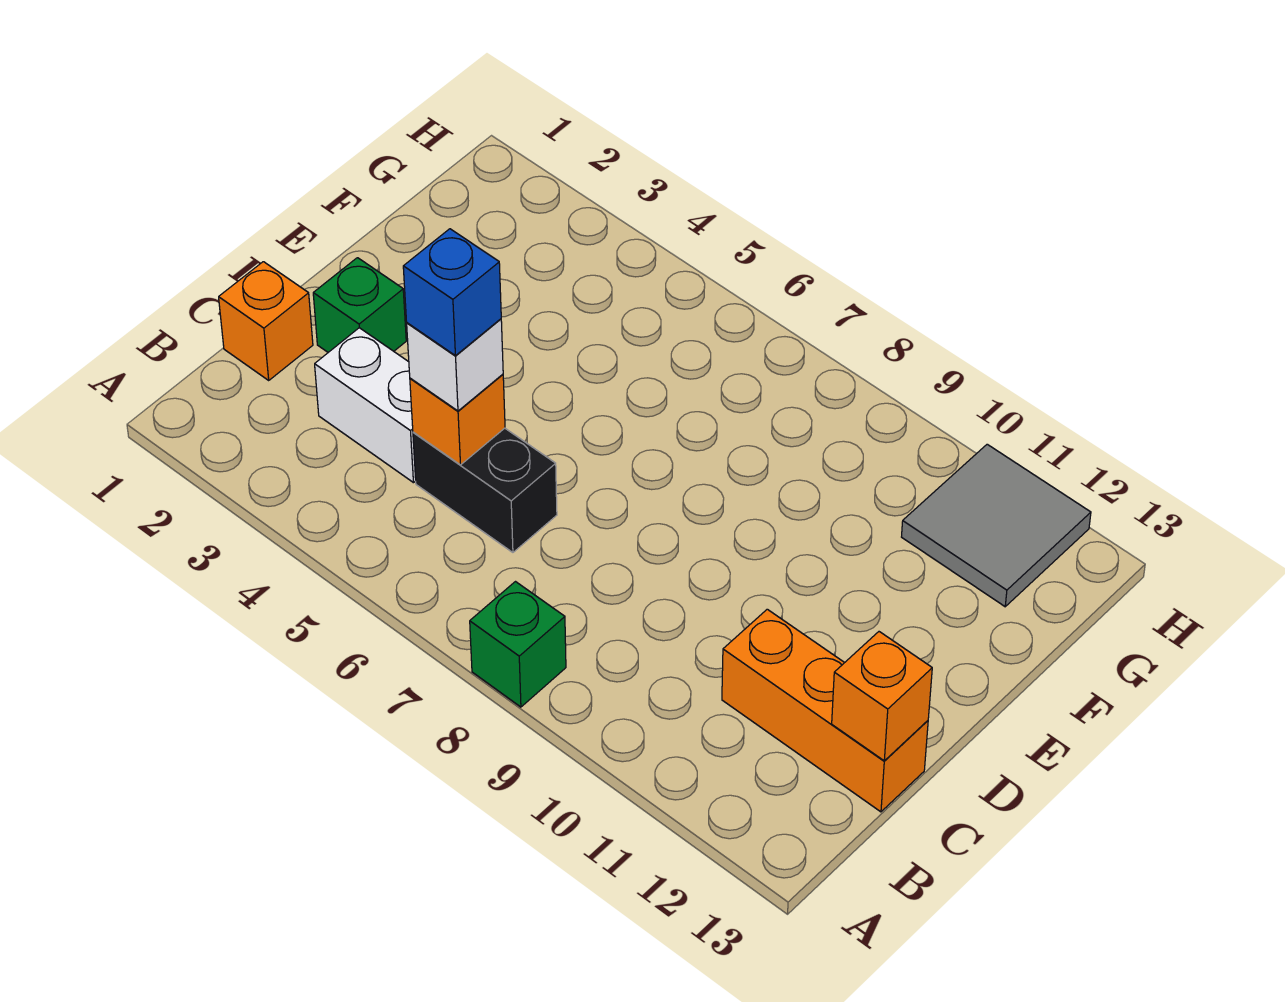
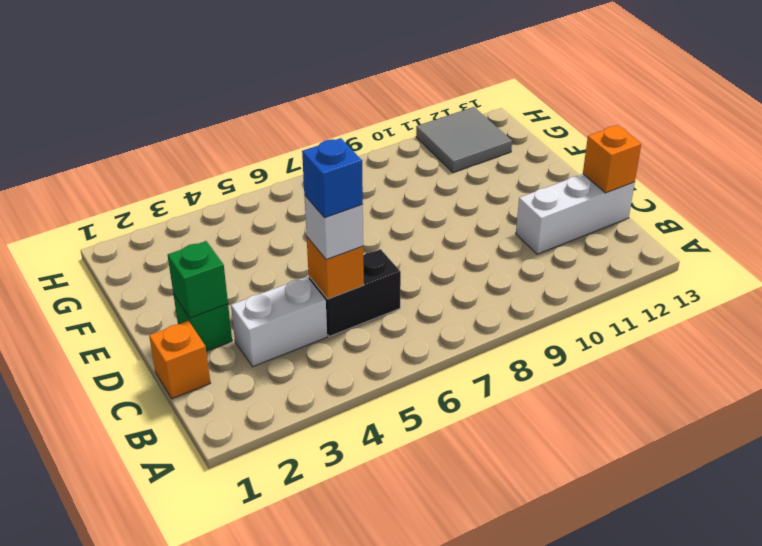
green 1x1 brick [470,582,566,707] -> green 1x1 brick moved to [167,241,228,318]
orange 1x3 brick [722,609,928,812] -> white 1x3 brick [516,174,635,254]

